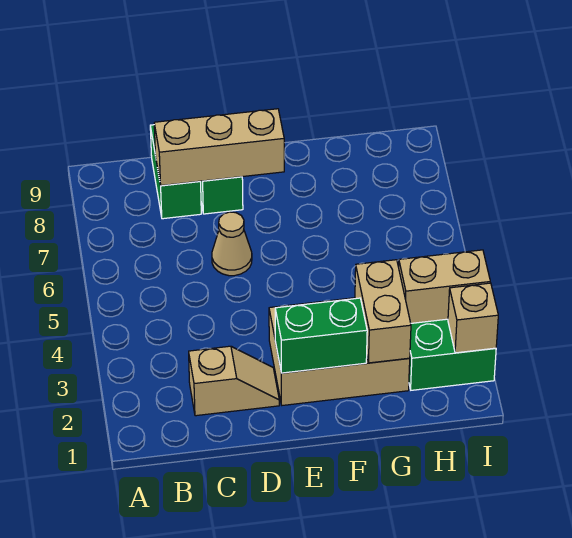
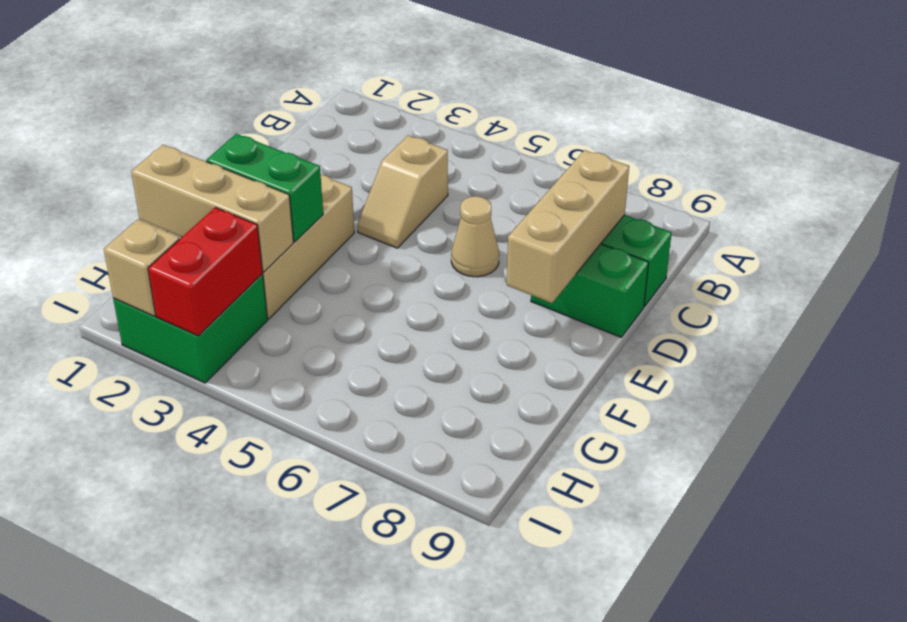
tan 1x2 slope [189,346,279,416] -> tan 1x2 slope moved to [357,135,448,248]
green 1x2 brick [275,298,367,373] -> green 1x2 brick turned to [206,134,323,242]
tan 1x2 brick [355,260,411,363] -> tan 1x3 brick [131,145,294,272]
tan 1x2 brick [399,250,490,323] -> red 1x2 brick [148,207,263,336]

